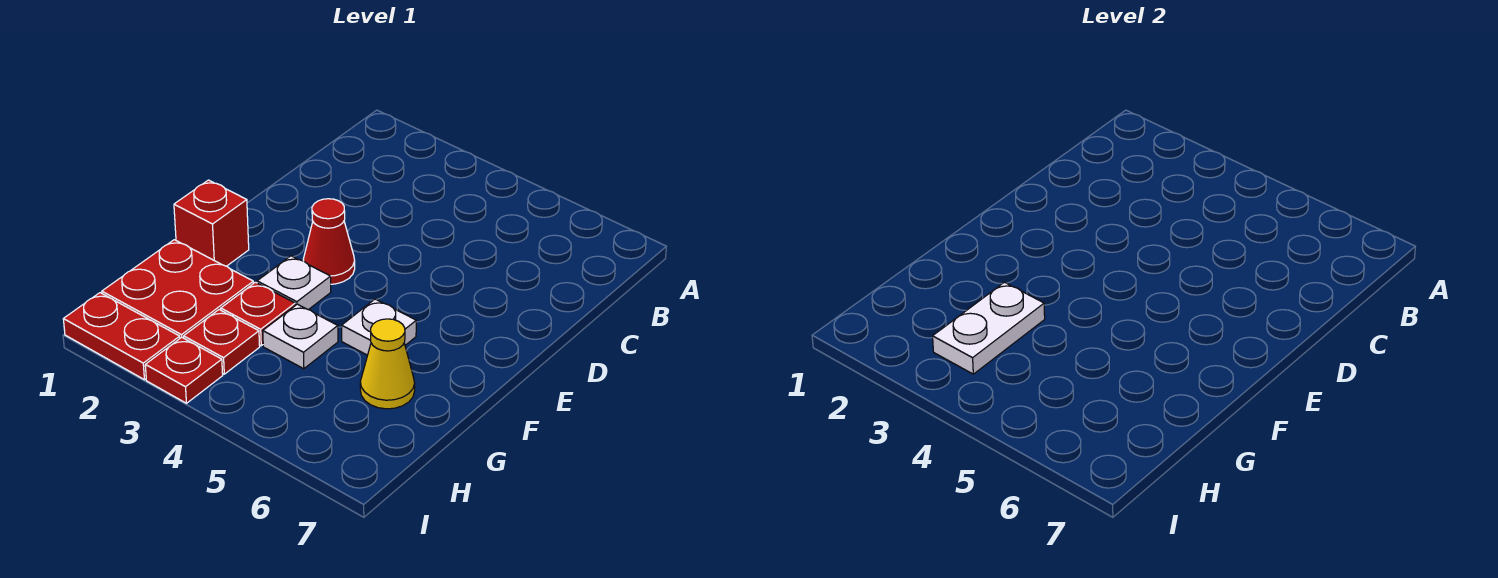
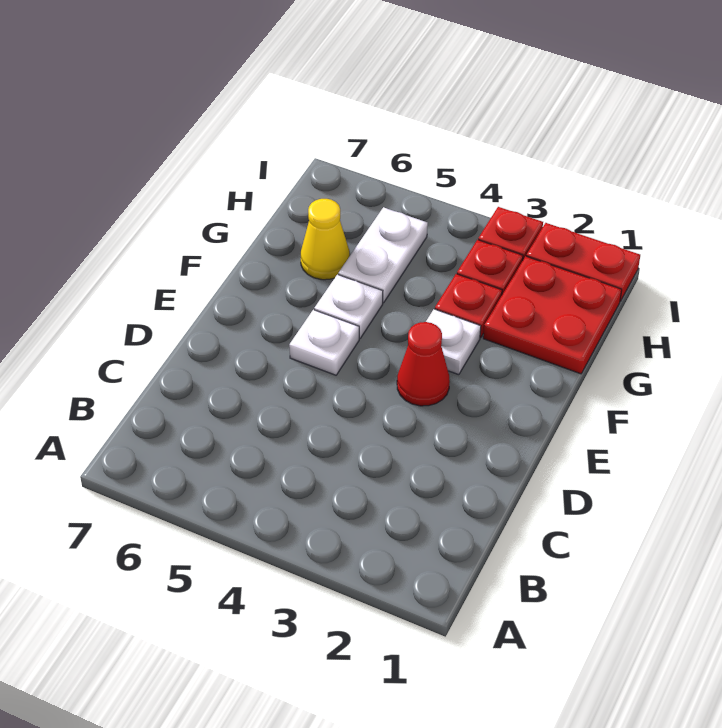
red 1x1 brick [174,180,249,266] -> none
white 1x2 plate [933,282,1045,374] -> white 1x2 plate moved to [338,207,428,303]
white 1x1 plate [263,304,338,369] -> white 1x1 plate moved to [289,310,359,375]

